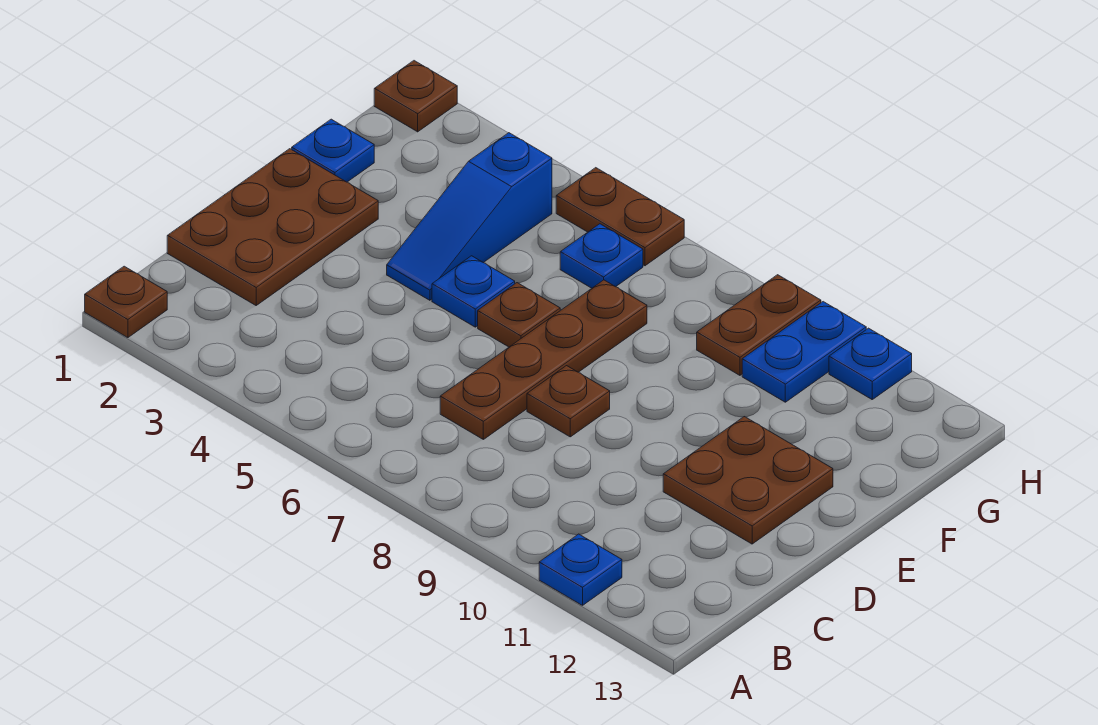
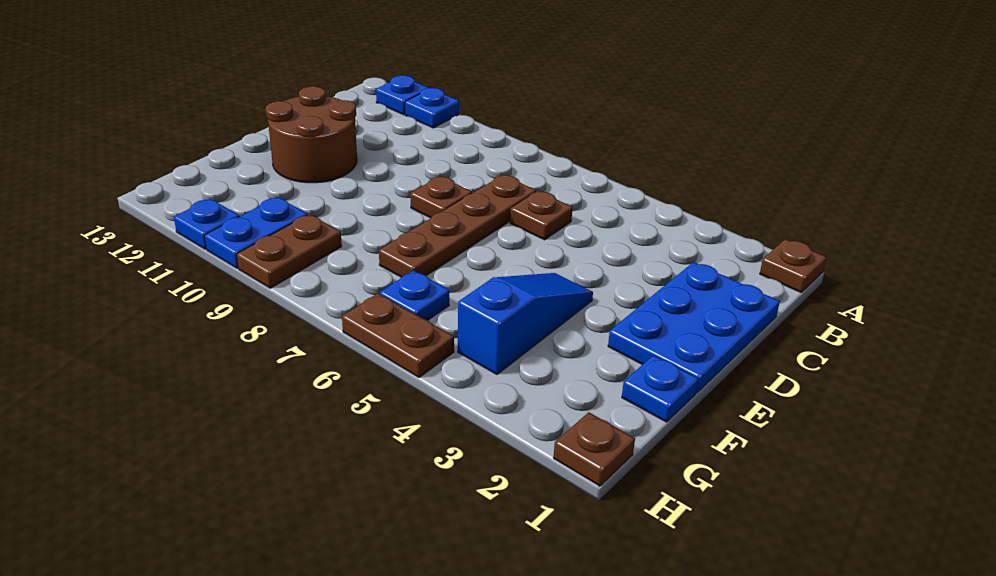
brown 2x3 plate [167,149,378,305] -> blue 2x3 plate [608,262,780,393]
brown 2x2 plate [663,417,833,544] -> brown 2x2 round brick [266,86,357,183]
blue 1x1 plate [432,256,515,327] -> blue 1x1 plate moved to [376,75,428,115]
brown 1x1 plate [478,283,560,347] -> brown 1x1 plate moved to [510,191,573,240]

